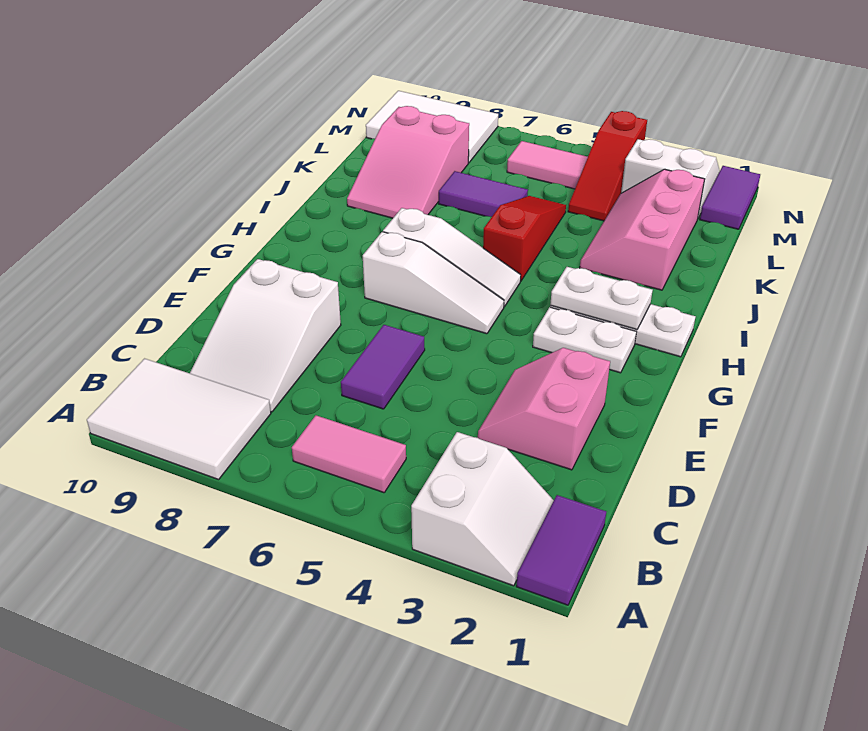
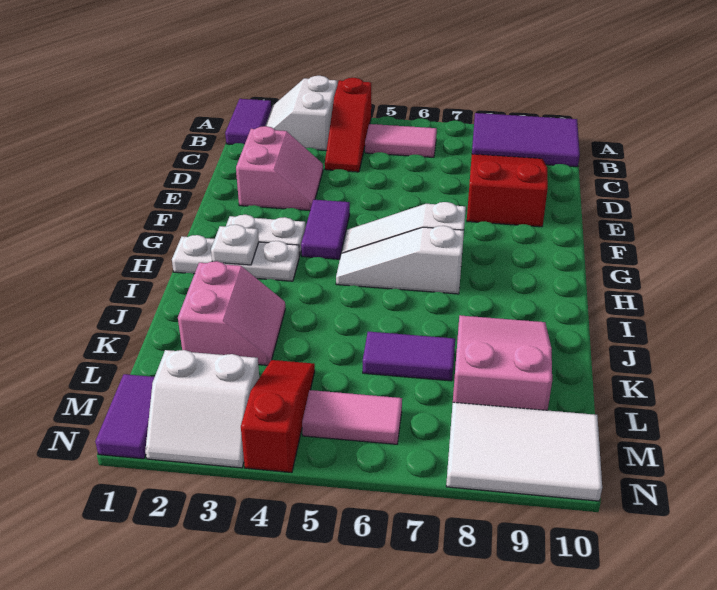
white 2x3 tile [87,359,271,480] -> purple 2x3 tile [472,113,580,167]
white 2x3 slope [190,259,341,412] -> red 2x3 slope [467,154,548,227]
purple 1x2 tile [341,325,425,409] -> purple 1x2 tile moved to [301,200,350,259]
white 1x2 plate [550,267,653,329] -> white 1x1 plate [211,225,259,265]
red 1x3 slope [483,196,566,281] -> red 1x3 slope moved to [325,78,371,172]
pink 2x3 slope [580,169,704,290] -> pink 2x2 slope [178,261,285,365]

